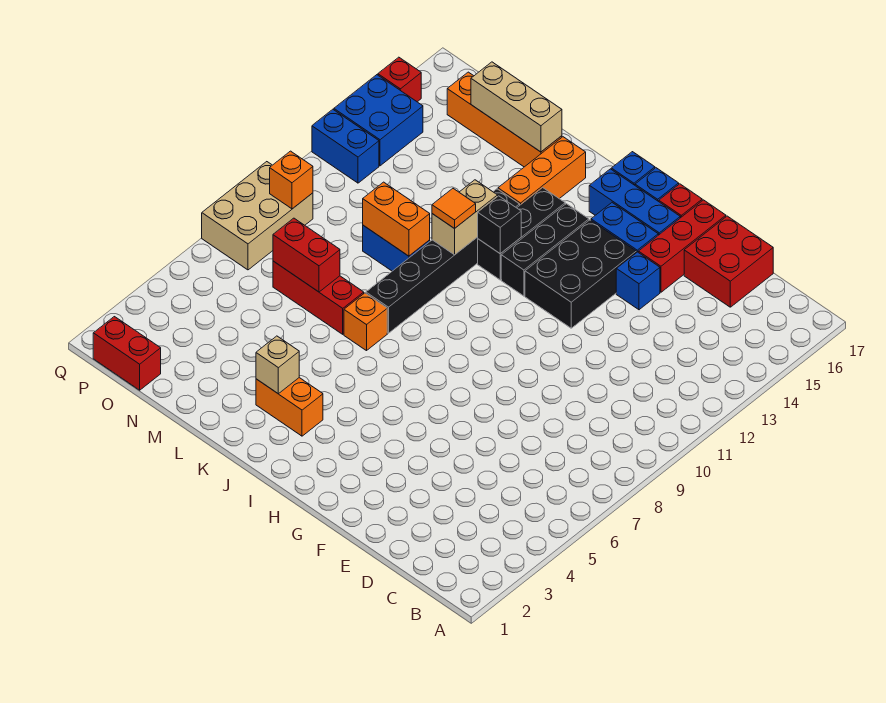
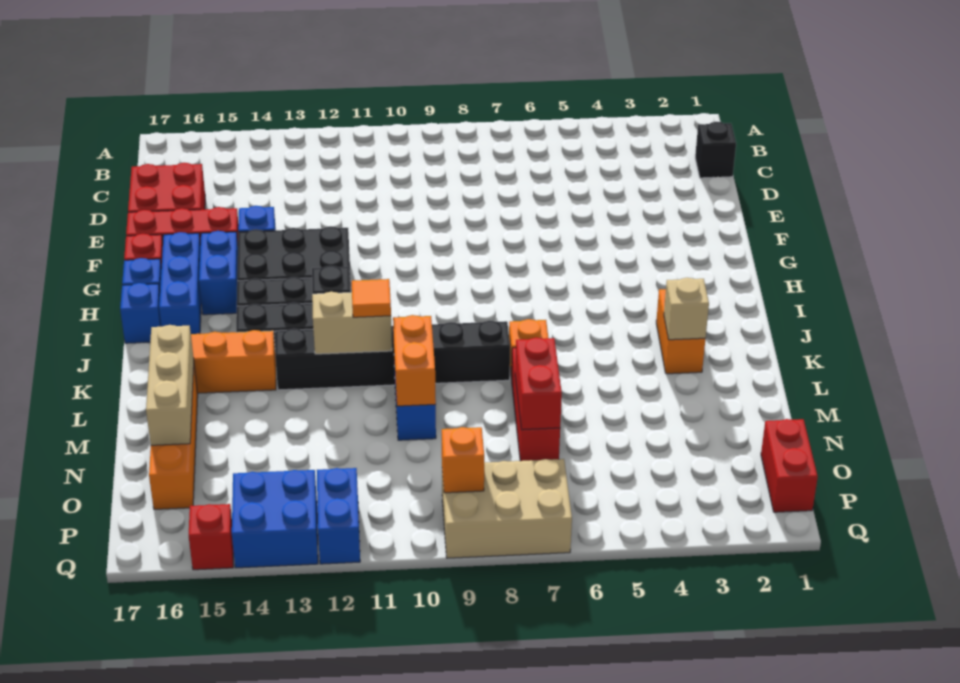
none -> black 1x1 brick [695,122,736,178]

